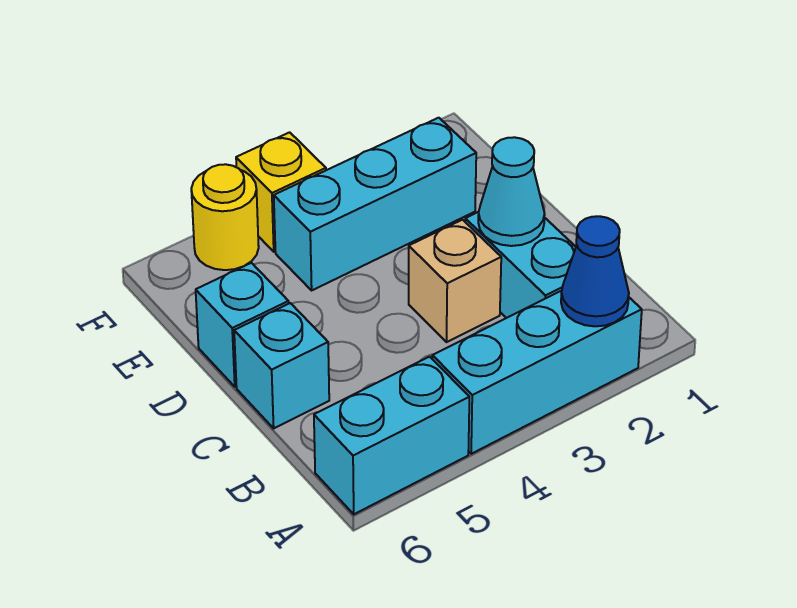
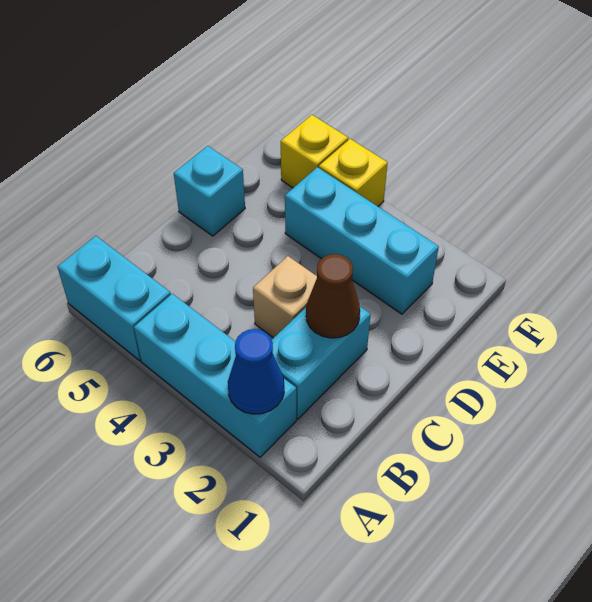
cyan 1x1 cone [478,137,545,246] -> brown 1x1 cone [306,254,360,338]
cyan 1x1 brick [234,303,329,428] -> none
yellow 1x1 round brick [191,164,259,270] -> yellow 1x1 brick [281,115,348,188]

